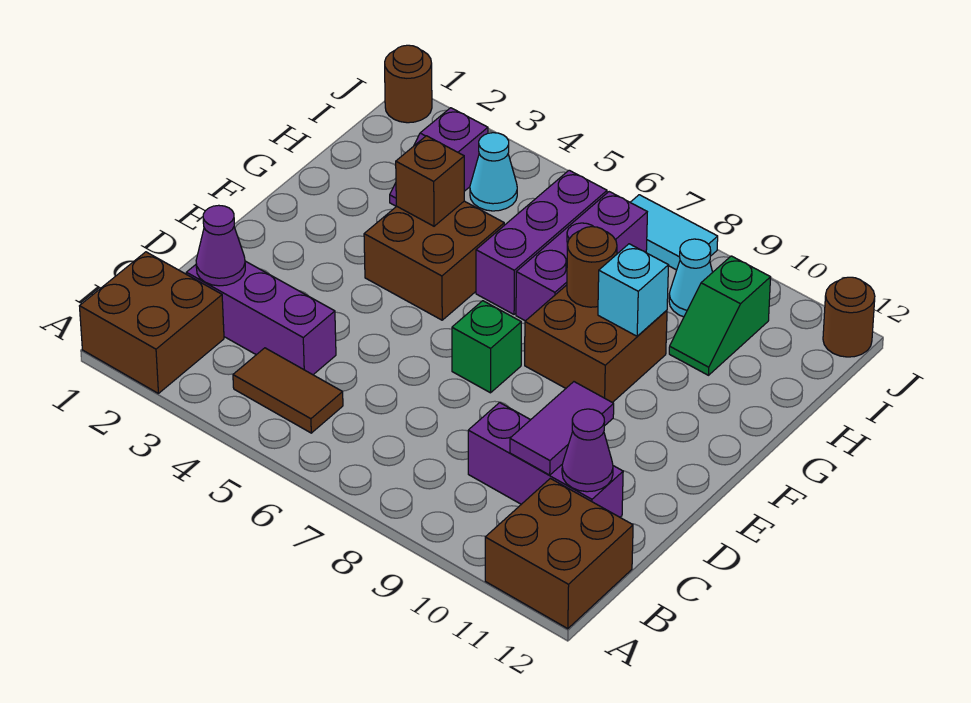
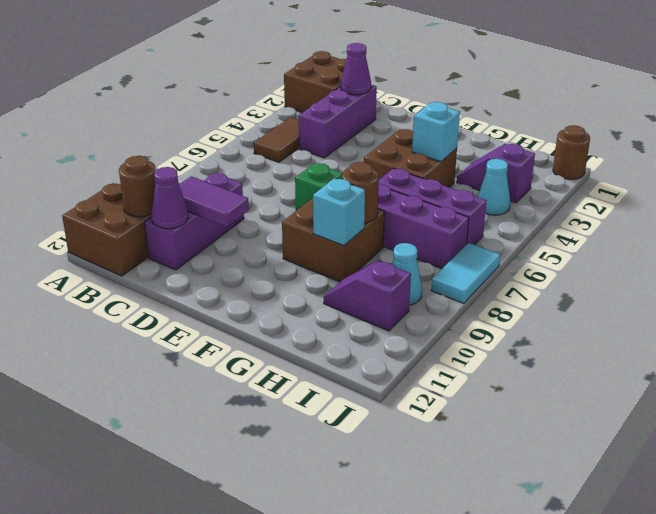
brown 1x1 brick [396,136,464,226] -> cyan 1x1 brick [412,102,460,162]
green 1x2 slope [669,256,771,375] -> purple 1x2 slope [324,260,411,331]
brown 1x1 round brick [823,277,875,357] -> brown 1x1 round brick moved to [119,156,156,217]

